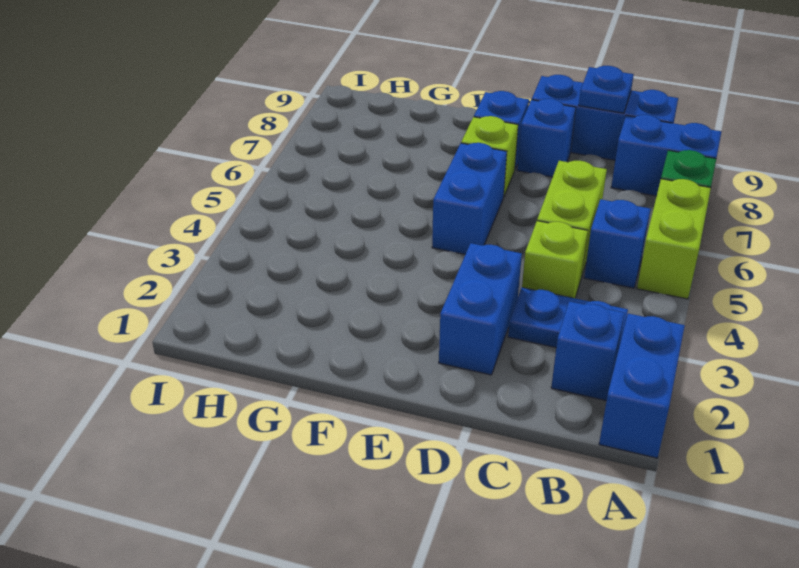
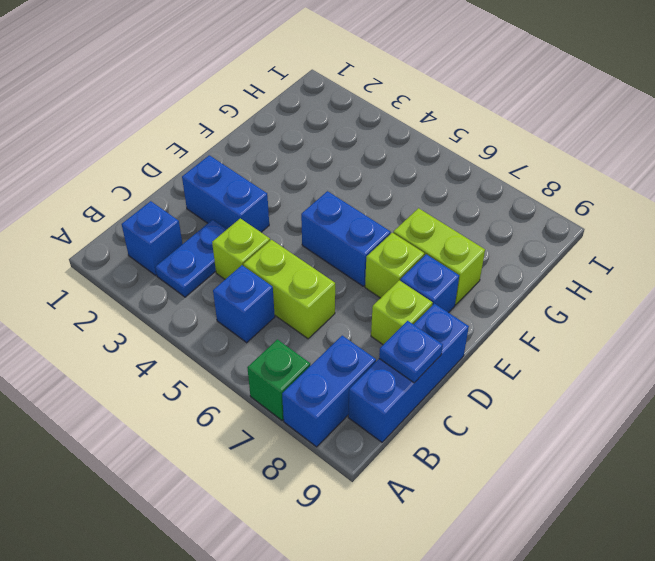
blue 1x2 brick [599,313,685,458] -> none
lime 1x2 brick [637,179,711,299] -> lime 1x2 brick moved to [393,208,485,305]
blue 1x1 brick [517,99,576,177] -> lime 1x1 brick [371,280,433,345]

